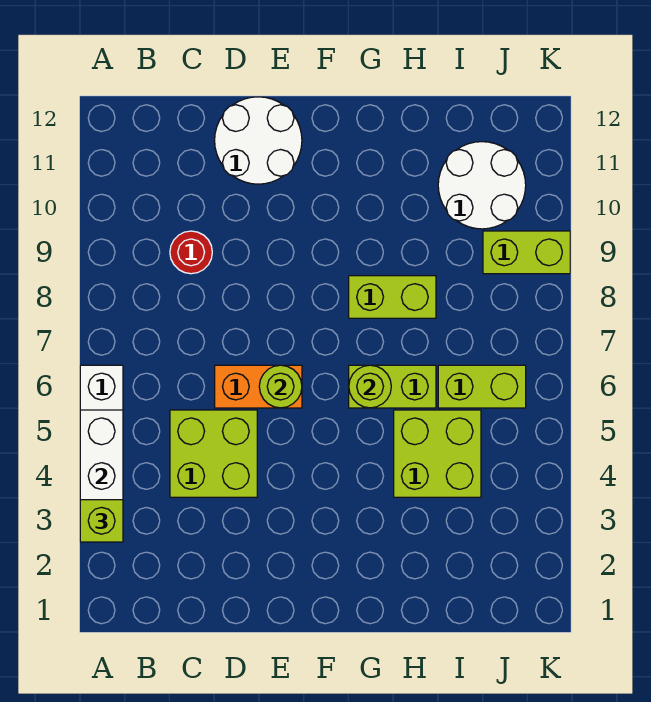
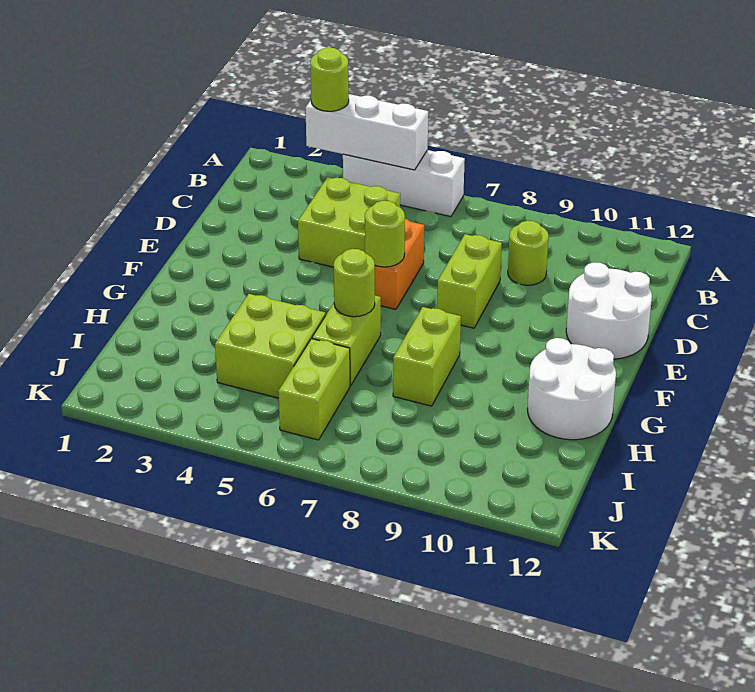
lime 1x1 brick [80,500,123,542] -> lime 1x1 round brick [310,48,349,111]
red 1x1 round brick [170,231,212,274] -> lime 1x1 round brick [508,221,549,285]
white 2x2 round brick [438,142,526,229] -> white 2x2 round brick moved to [527,338,616,440]
lime 1x2 brick [483,231,570,274] -> lime 1x2 brick moved to [437,234,502,328]

